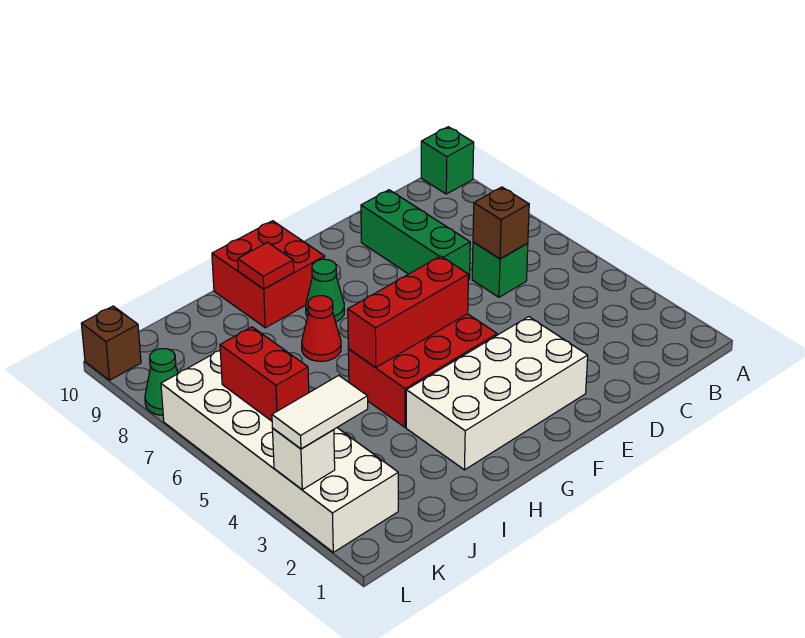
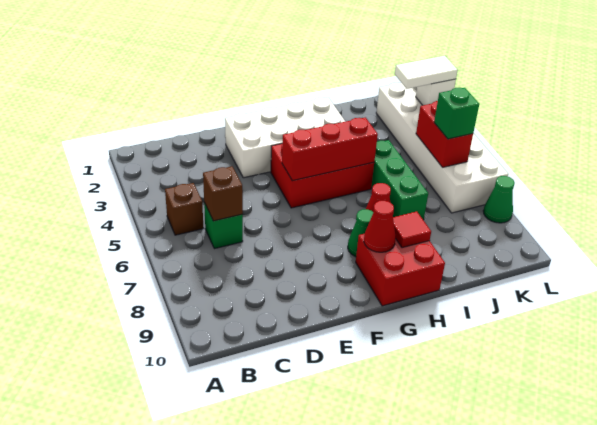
green 1x1 brick [421,127,474,194] -> green 1x1 brick moved to [434,88,479,139]
green 1x3 brick [361,190,470,281] -> green 1x3 brick moved to [371,140,428,220]
none -> red 1x1 cone [364,201,396,252]
brown 1x1 brick [81,306,141,380] -> brown 1x1 brick moved to [165,183,203,235]

